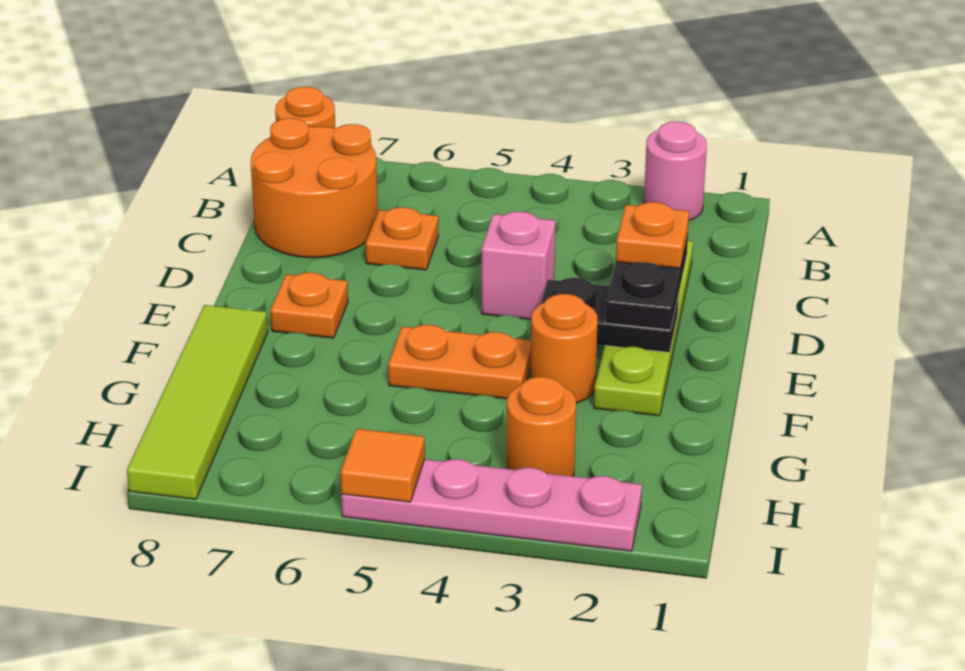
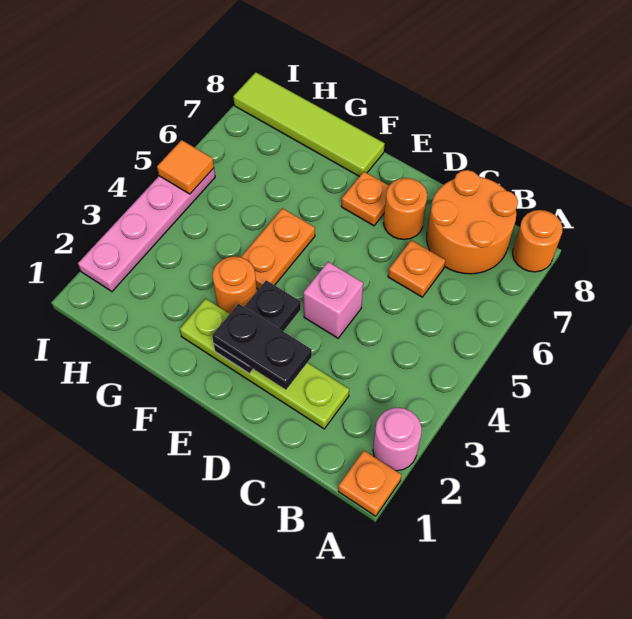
orange 1x1 plate [616,202,689,268] -> orange 1x1 plate moved to [338,451,402,516]
orange 1x1 round brick [506,377,576,476] -> orange 1x1 round brick moved to [384,178,427,240]

